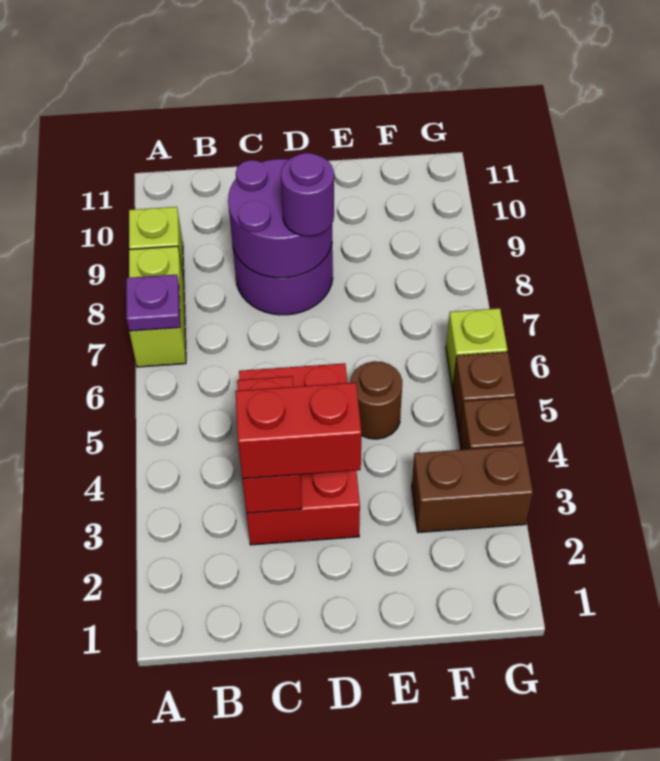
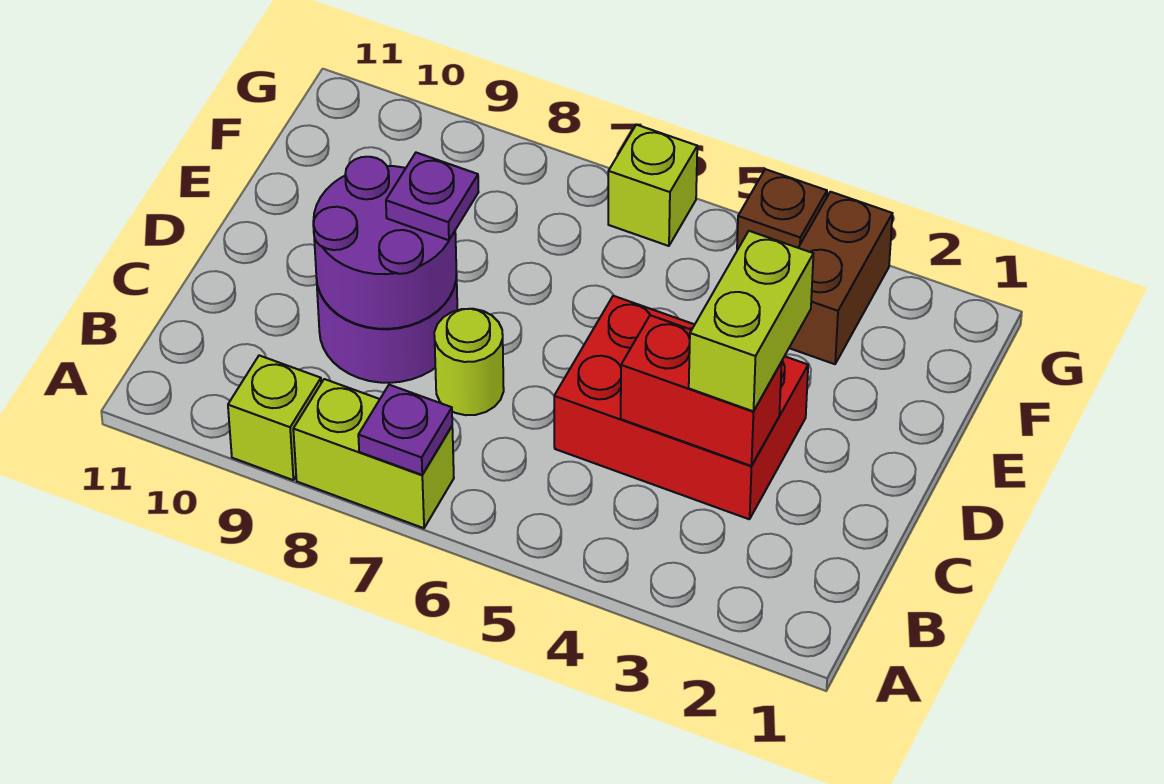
red 1x2 brick [235,382,362,479] -> lime 1x2 brick [689,231,813,411]
none -> lime 1x1 round brick [434,309,504,415]
purple 1x1 round brick [281,153,334,236] -> purple 1x1 plate [386,153,478,240]
brown 1x1 round brick [351,361,403,439] -> none
brown 1x1 brick [452,352,516,432] -> none

